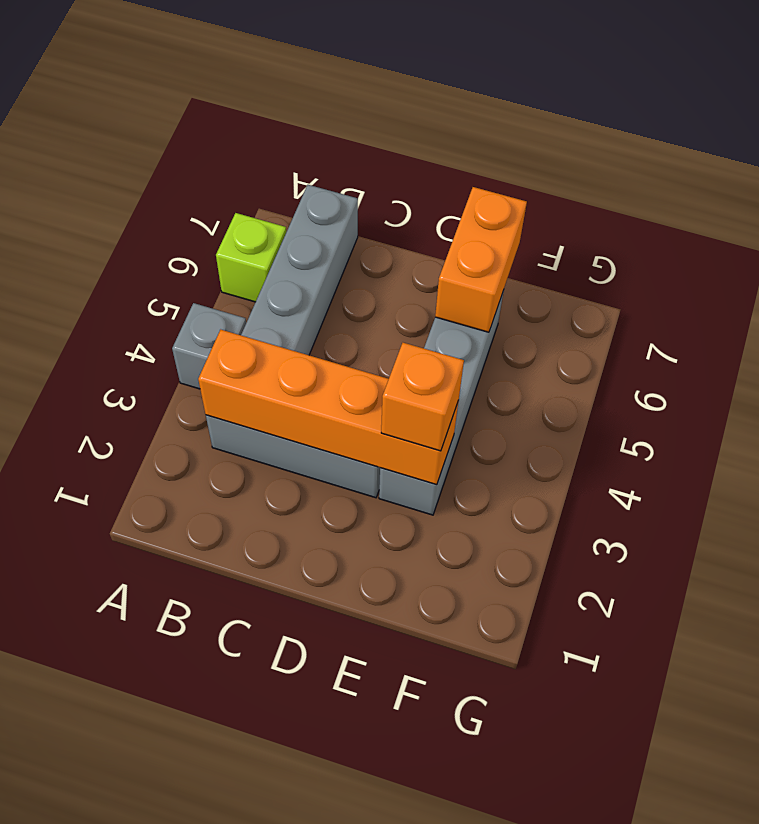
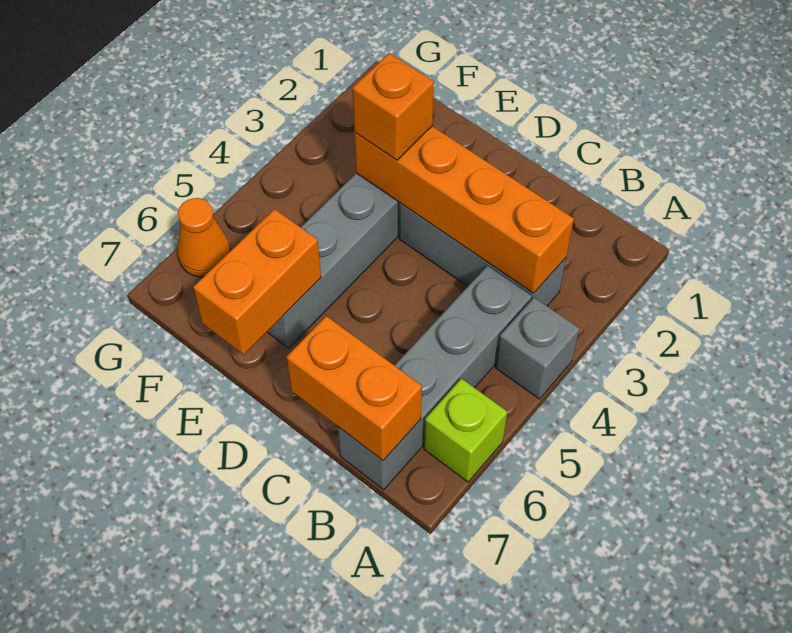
none -> orange 1x2 brick [286,316,422,460]
none -> orange 1x1 cone [177,198,230,277]

